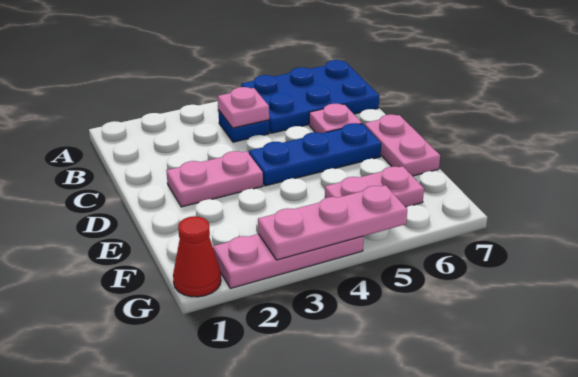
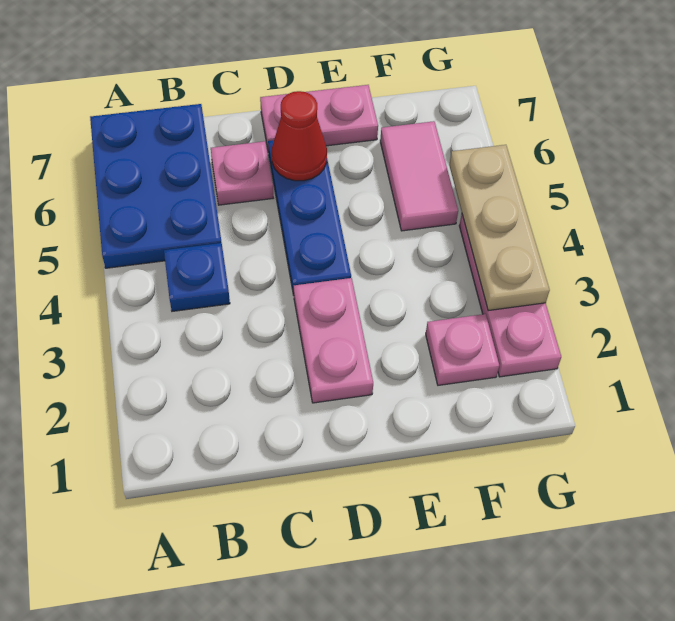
pink 1x1 plate [218,87,269,128] -> pink 1x1 plate moved to [426,314,499,385]
pink 1x2 plate [325,166,424,207] -> pink 1x2 tile [380,121,458,231]
red 1x1 cone [173,216,221,297] -> red 1x1 cone moved to [272,91,327,181]
pink 1x3 plate [258,185,407,260] -> tan 1x3 plate [449,145,550,311]

